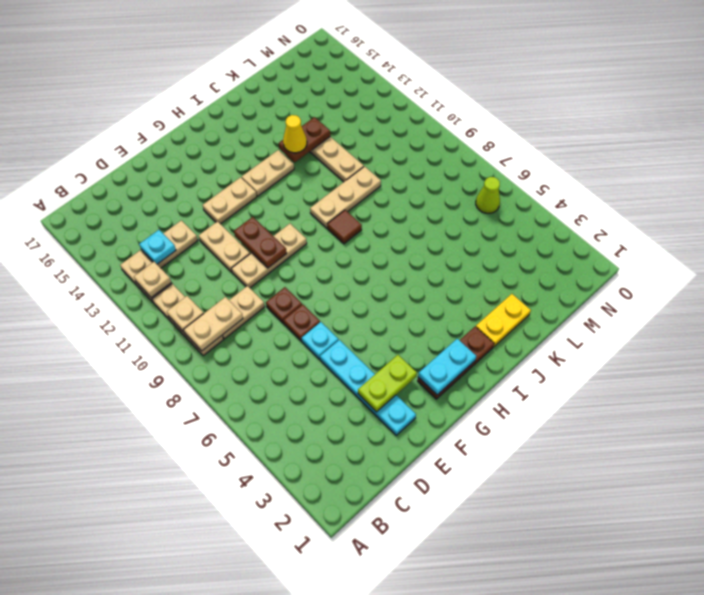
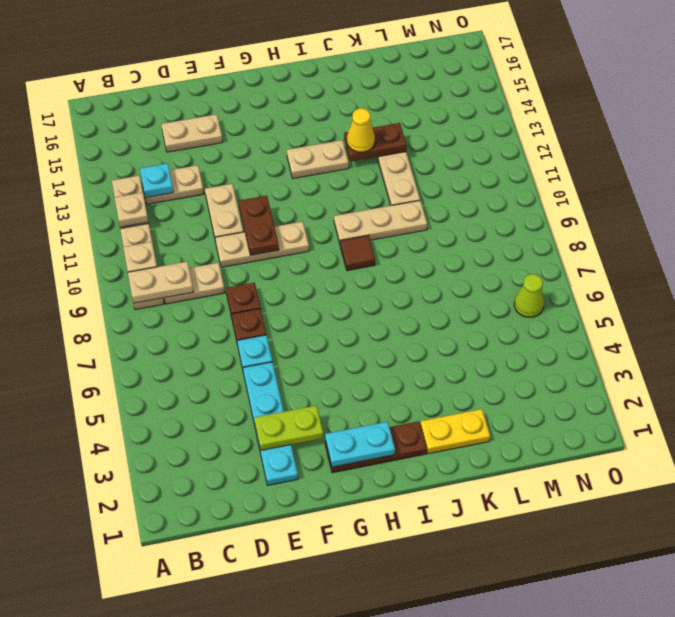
tan 1x2 plate [203,177,257,224] -> tan 1x2 plate moved to [161,114,223,152]

